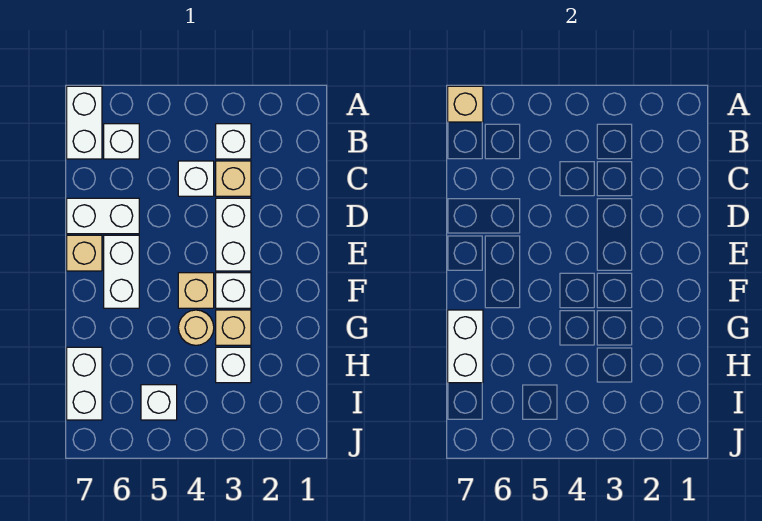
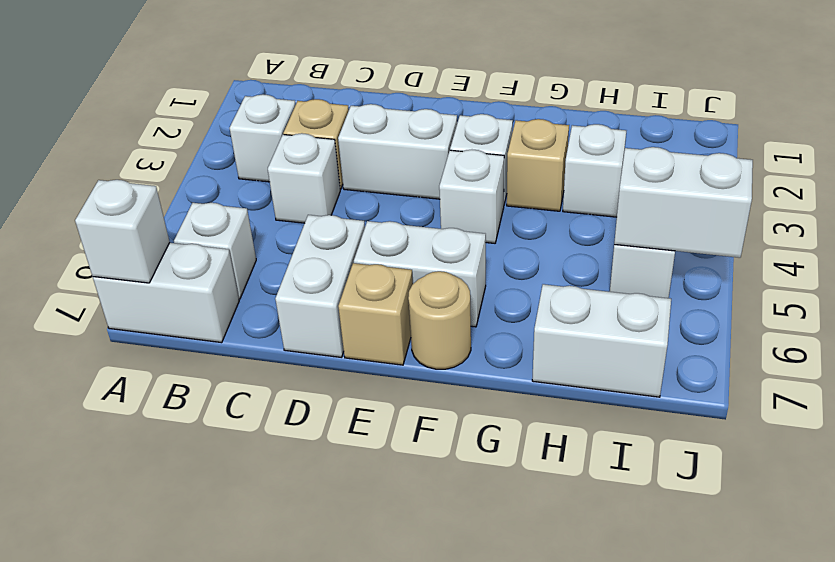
tan 1x1 brick [448,86,483,122] -> white 1x1 brick [75,180,170,283]
tan 1x1 brick [178,273,214,308] -> white 1x1 brick [439,150,504,243]
tan 1x1 round brick [178,310,214,345] -> tan 1x1 round brick moved to [408,271,471,369]
white 1x2 brick [448,310,483,383] -> white 1x2 brick moved to [614,147,753,258]

